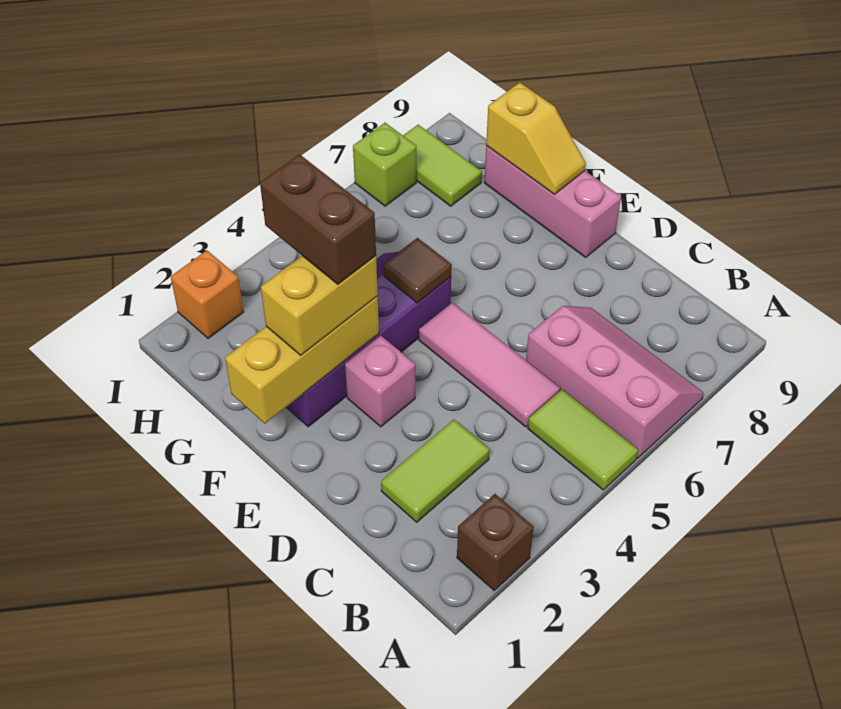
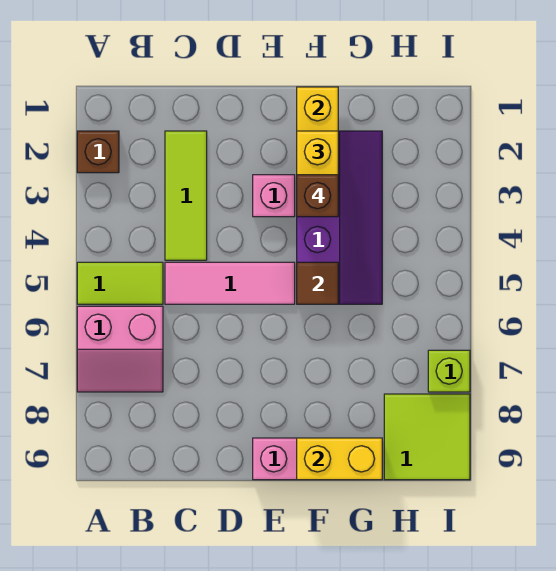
pink 2x3 slope [526,306,704,458] -> pink 2x2 slope [77,306,163,392]
lime 1x2 tile [381,419,490,522] -> lime 1x3 tile [165,131,207,260]
brown 1x2 brick [260,154,376,284] -> brown 1x1 brick [297,175,338,217]
yellow 1x2 slope [486,82,586,194] -> yellow 1x2 brick [297,438,382,480]
lime 1x2 tile [403,125,482,206] -> lime 2x2 tile [384,394,470,480]
orange 1x1 brick [171,250,243,339] -> none

